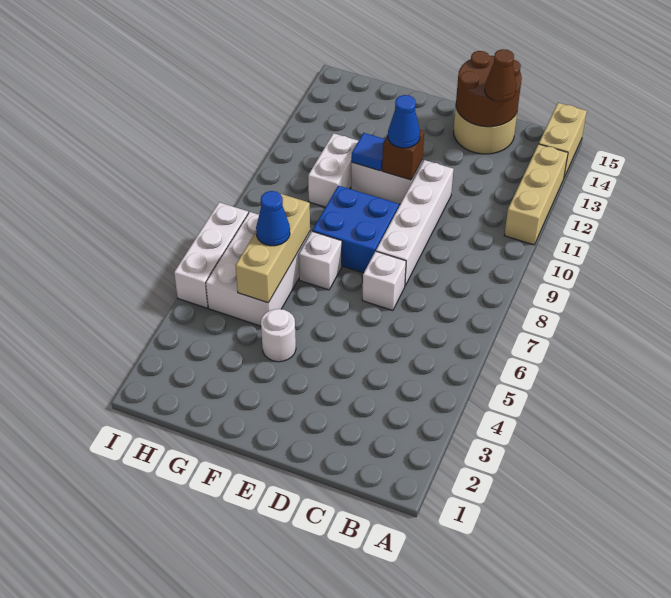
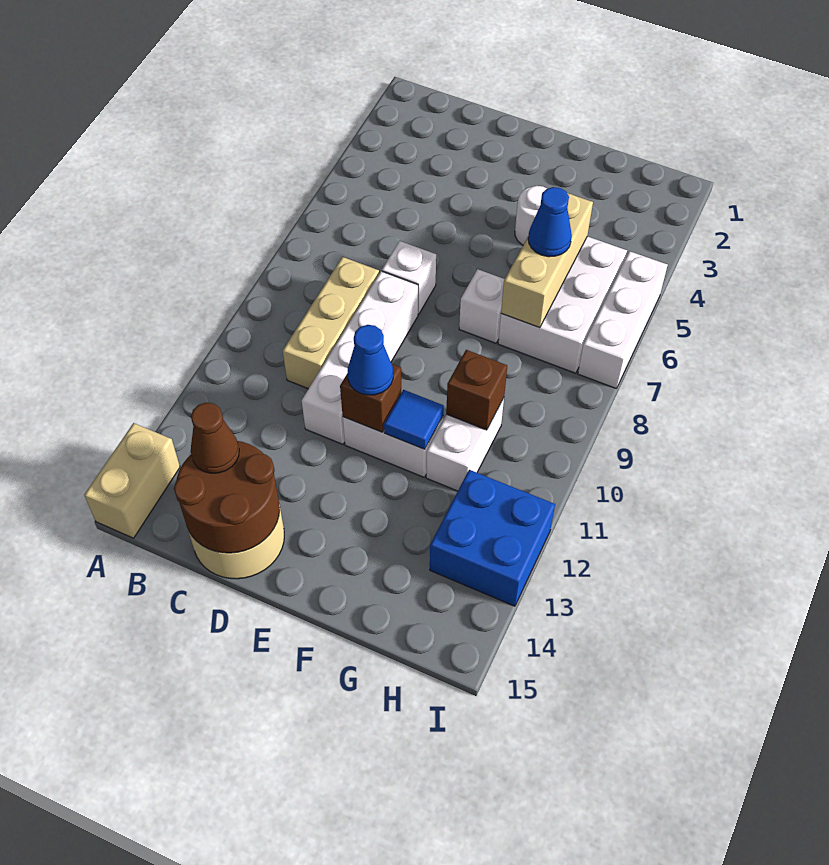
tan 1x3 brick [504,144,568,245] -> tan 1x3 brick moved to [283,257,379,389]
blue 2x2 brick [312,186,399,273] -> blue 2x2 brick moved to [430,470,555,606]
none -> brown 1x1 brick [446,350,507,430]

